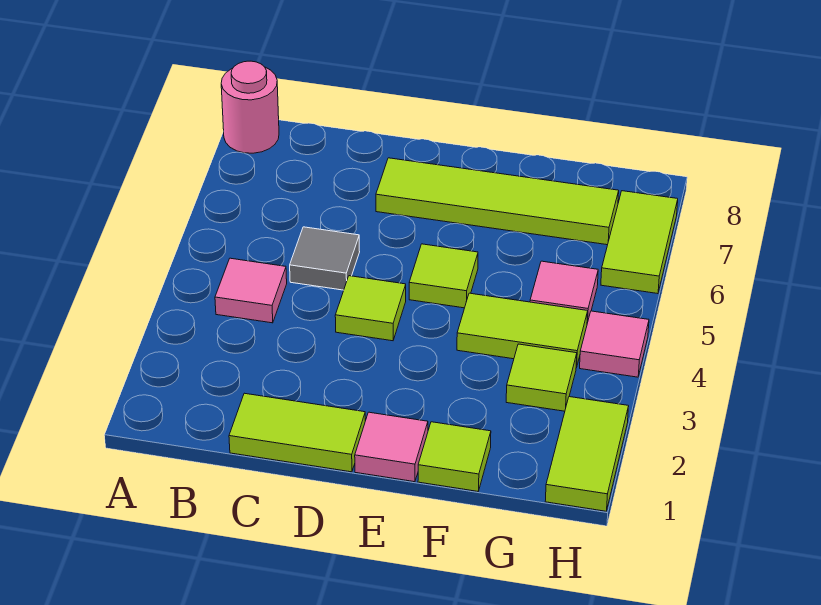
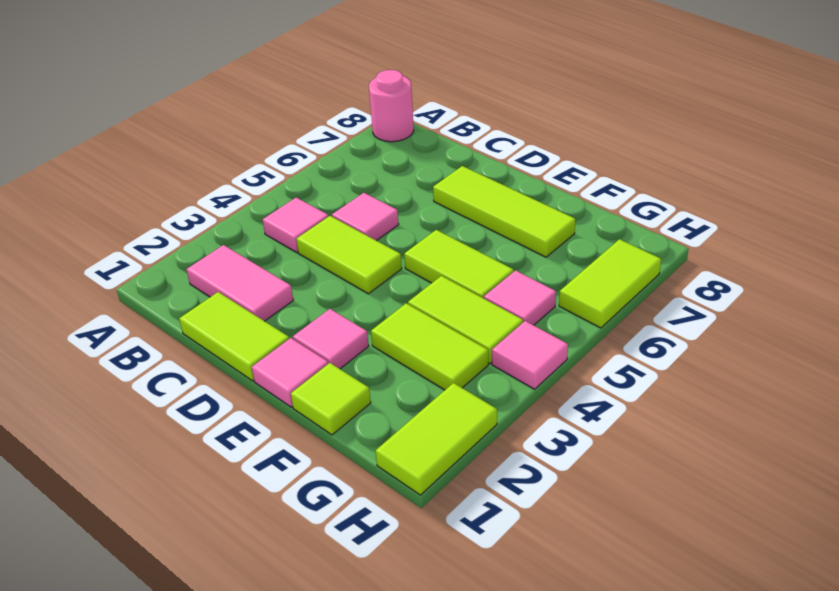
none -> pink 1x2 tile [187,245,293,321]
grey 1x1 tile [290,227,360,290] -> pink 1x1 tile [332,193,399,241]
lime 1x1 tile [335,276,406,341] -> lime 1x2 tile [296,216,402,294]
lime 1x4 tile [376,158,619,245] -> lime 1x3 tile [433,166,575,257]
none -> pink 1x1 tile [293,309,369,369]
lime 1x1 tile [409,244,478,308] -> lime 1x2 tile [404,230,514,298]
lime 1x1 tile [506,344,577,411] -> lime 1x2 tile [371,303,488,390]

